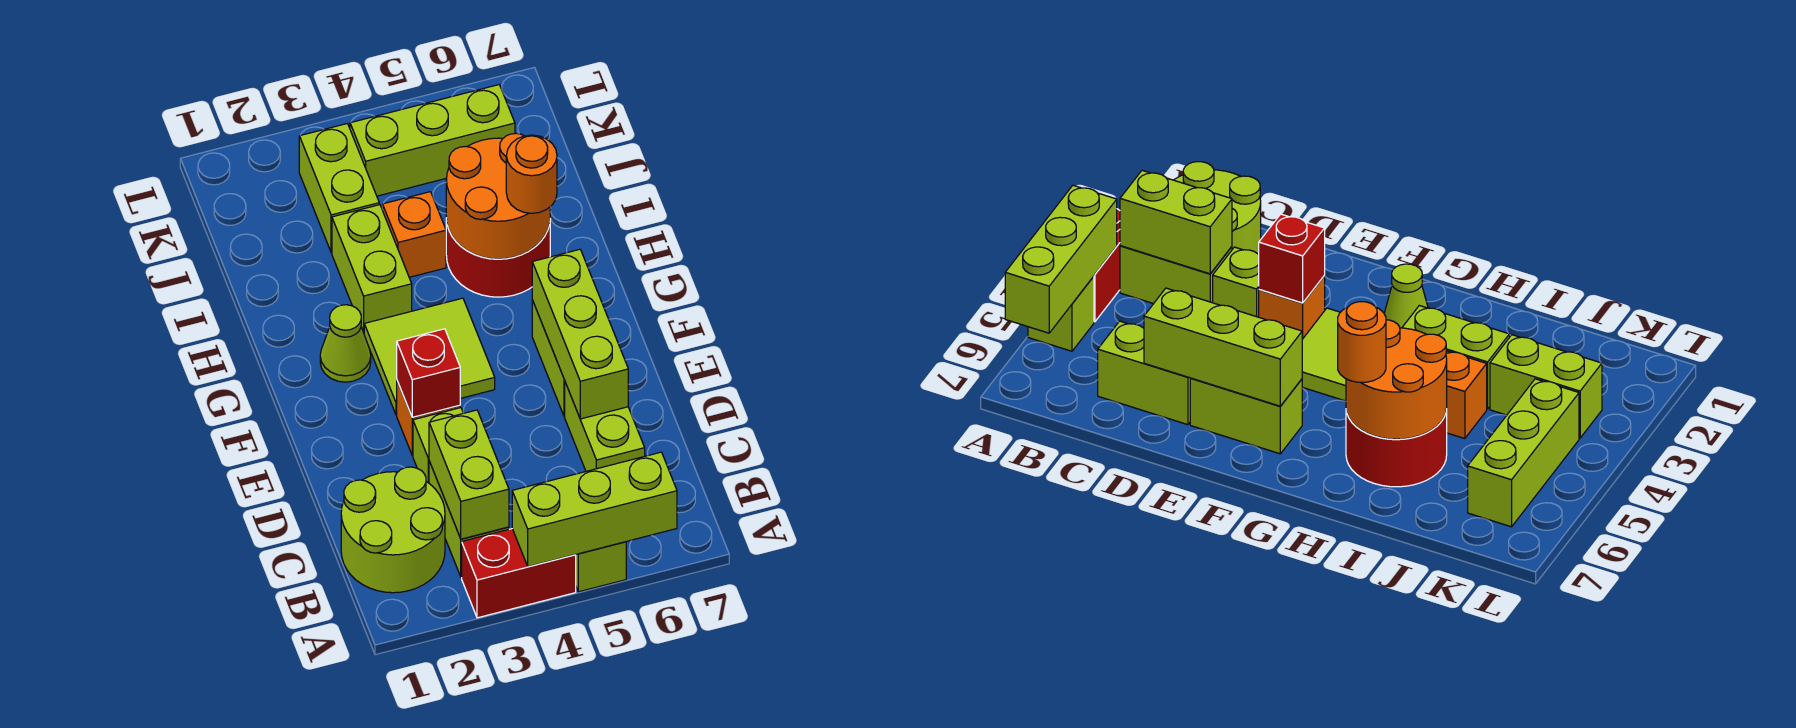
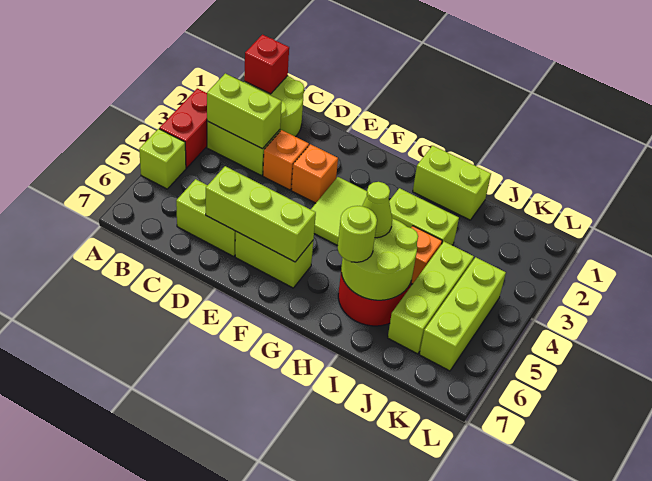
lime 1x3 brick [512,452,677,567] -> lime 1x3 brick moved to [388,242,474,354]
lime 1x1 brick [413,408,463,483] -> orange 1x1 brick [263,130,309,190]
red 1x1 brick [397,329,460,417] -> red 1x1 brick moved to [244,35,289,94]
lime 1x1 cone [320,305,371,382] -> lime 1x1 cone moved to [362,182,392,238]
orange 2x2 round brick [446,133,550,259] -> lime 2x2 round brick [341,219,418,300]
orange 1x1 round brick [506,135,557,213] -> lime 1x1 round brick [338,206,377,262]
lime 1x2 brick [299,124,379,253] -> lime 1x2 brick moved to [413,146,491,220]

